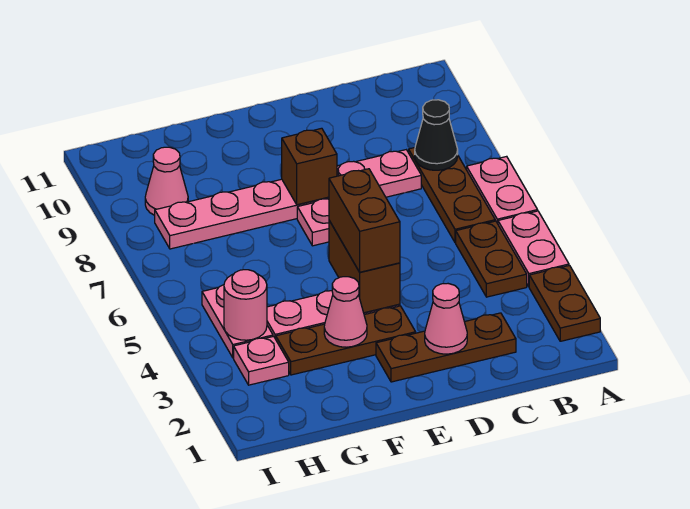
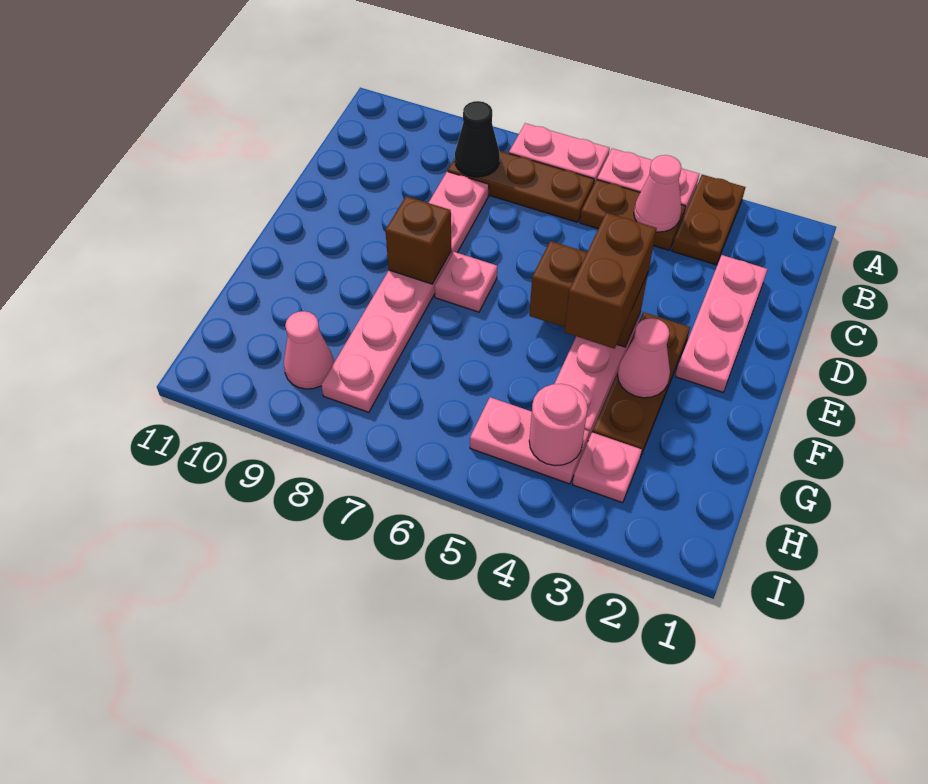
brown 1x2 plate [529,265,600,341] -> brown 1x2 plate turned to [672,175,745,265]
brown 1x3 plate [376,313,516,382] -> pink 1x3 plate [675,255,767,392]
pink 1x1 cone [425,283,467,354] -> pink 1x1 cone moved to [634,155,682,232]
brown 1x2 brick [329,169,400,272] -> brown 1x2 brick turned to [565,213,657,349]

